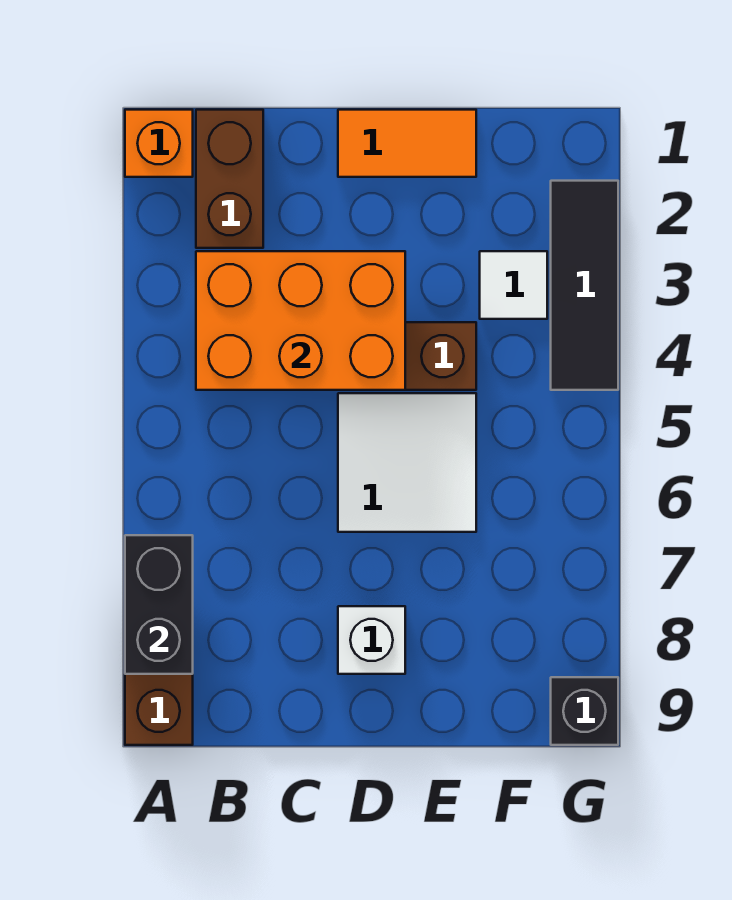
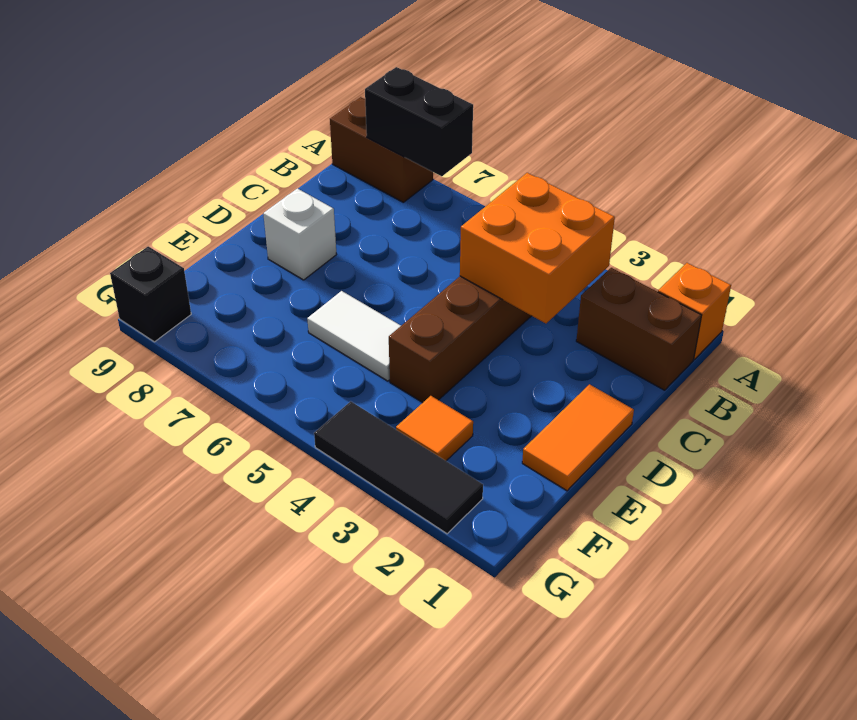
orange 2x3 brick [196,251,405,390] -> orange 2x2 brick [460,173,615,323]
white 2x2 tile [338,393,476,532] -> white 1x2 tile [307,291,401,381]
white 1x1 tile [480,251,547,319] -> orange 1x1 tile [396,396,473,461]

